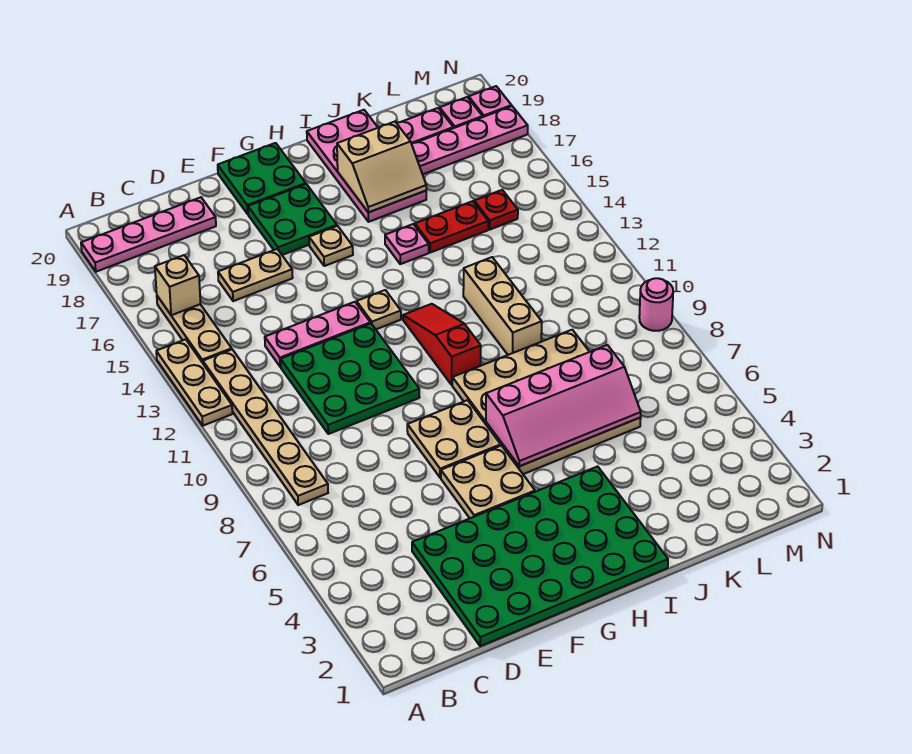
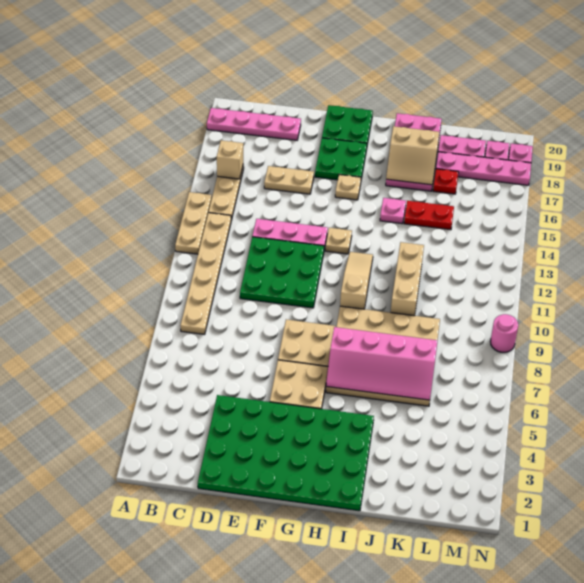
red 1x3 slope [403,304,481,385] -> tan 1x3 slope [340,252,373,309]
red 1x1 plate [474,190,518,229] -> red 1x1 plate moved to [433,169,458,194]

